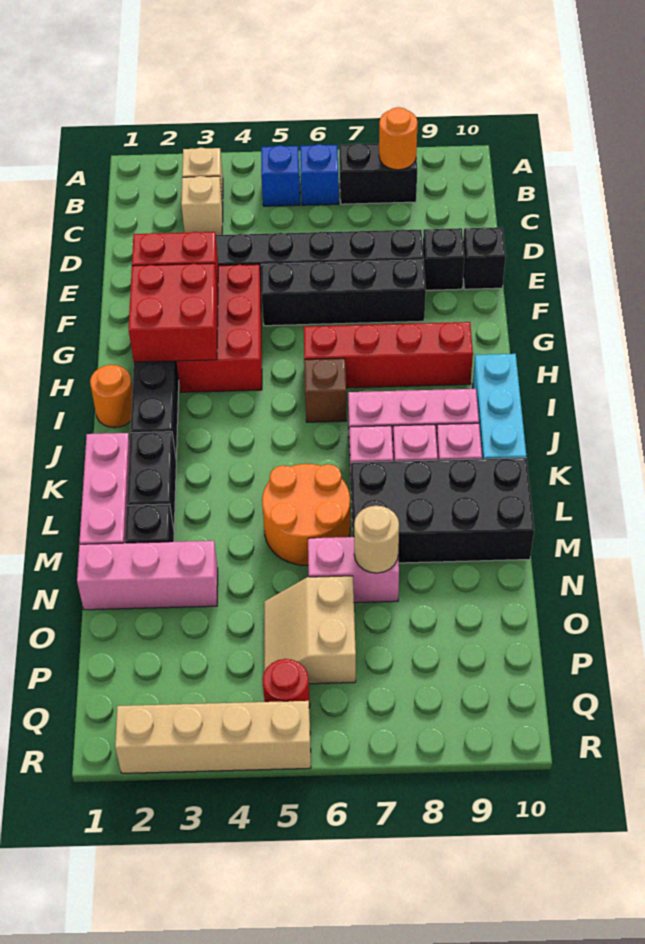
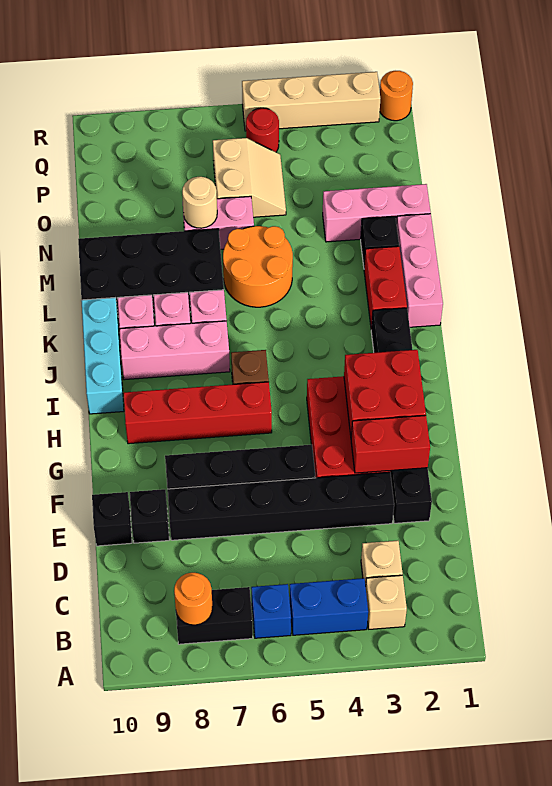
blue 1x1 brick [261,145,300,206] -> blue 1x2 brick [290,578,368,635]
orange 1x1 round brick [90,365,132,427] -> orange 1x1 round brick moved to [380,71,413,121]
black 1x2 brick [127,432,176,529] -> red 1x2 brick [364,246,407,329]

